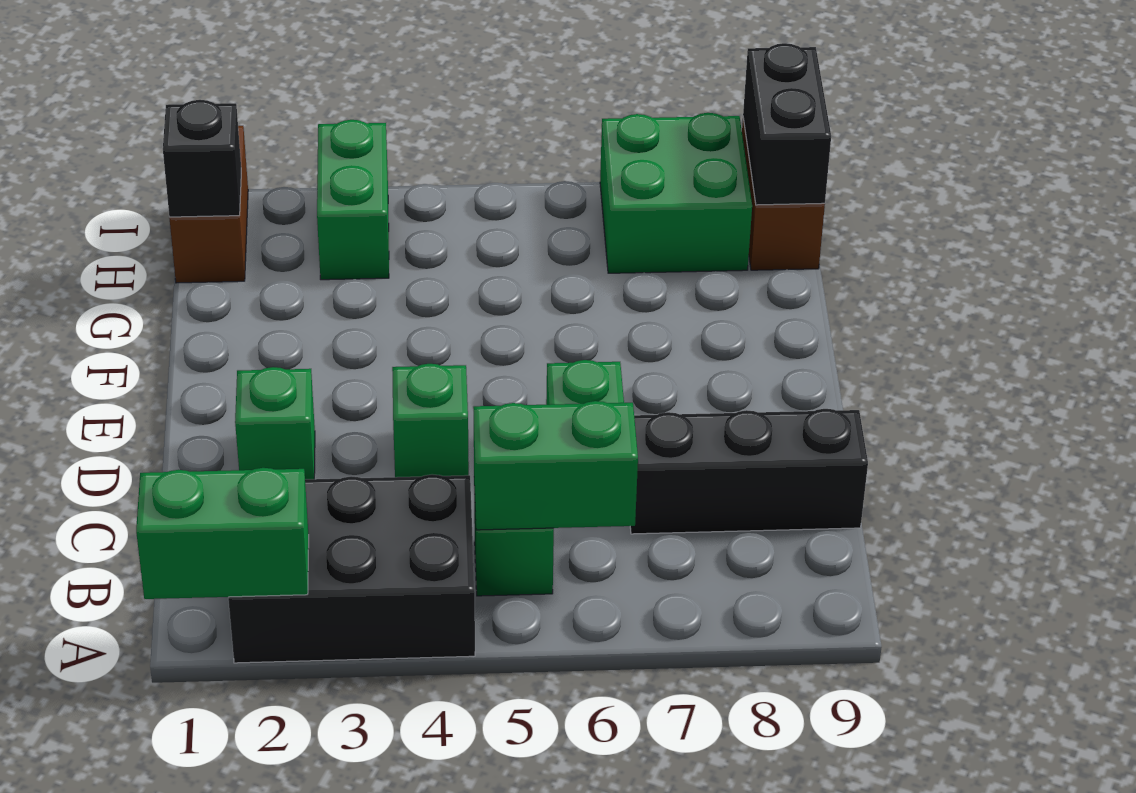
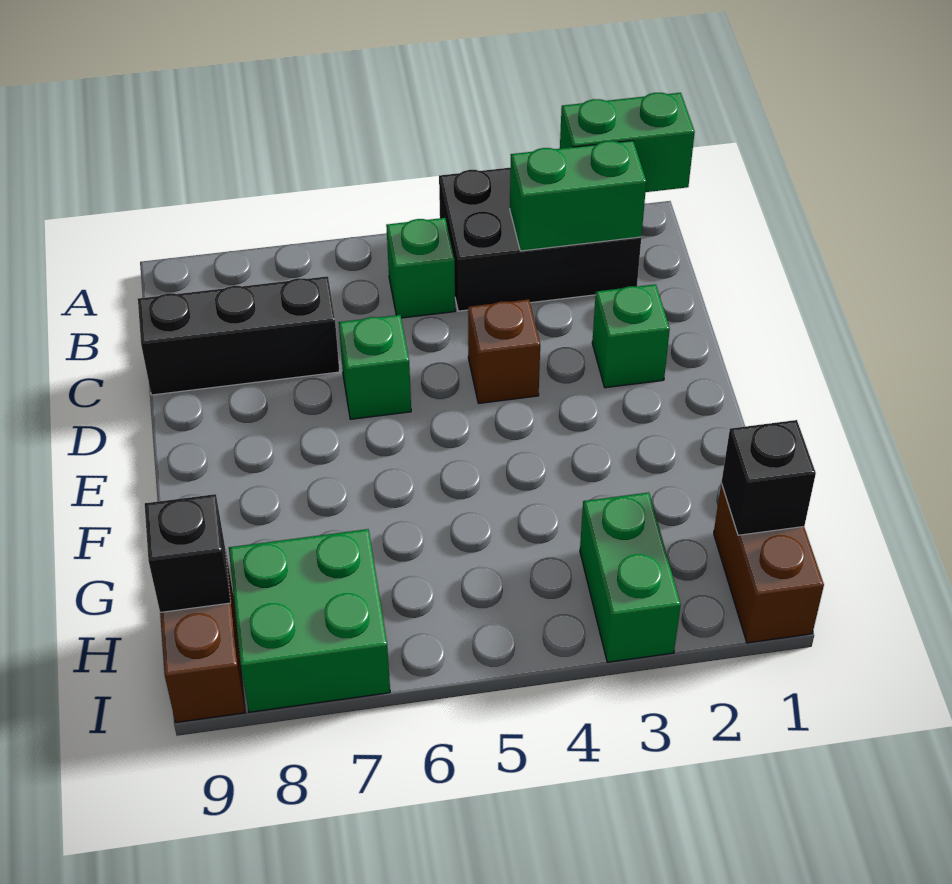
green 1x2 brick [473,401,638,530] -> green 1x2 brick moved to [510,141,646,251]
green 1x1 brick [392,364,469,477] -> brown 1x1 brick [468,299,540,403]
black 1x2 brick [743,43,831,205] -> black 1x1 brick [145,494,231,612]

